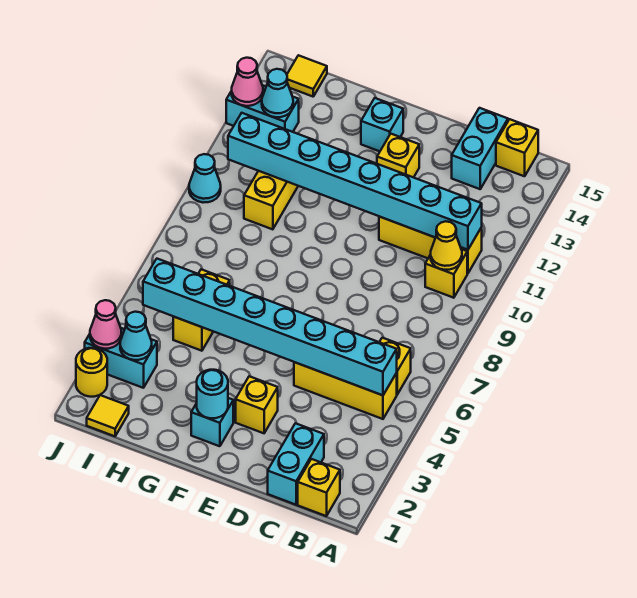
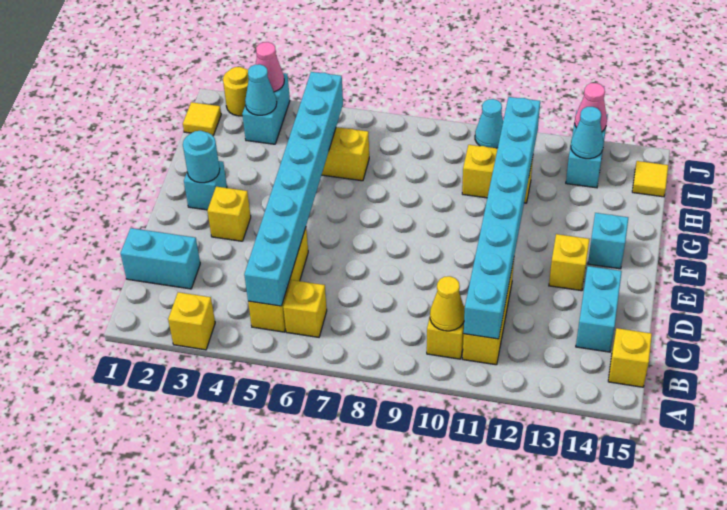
yellow 1x1 brick [298,459,340,516] -> yellow 1x1 brick moved to [168,292,215,350]
cyan 1x2 brick [452,108,508,189] -> cyan 1x2 brick turned to [576,266,622,352]

